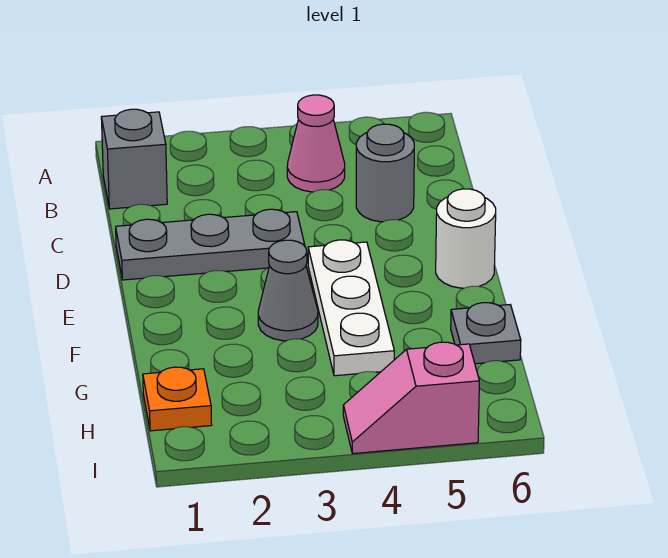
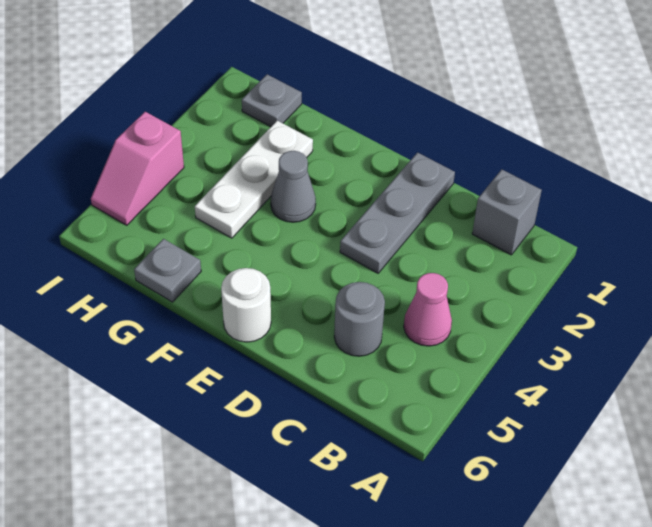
white 1x3 plate [308,240,394,376] -> white 1x3 plate turned to [195,121,313,238]
orange 1x1 plate [143,367,212,431] -> grey 1x1 plate [242,74,302,127]
pink 1x2 slope [343,342,479,453] -> pink 1x2 slope turned to [91,112,184,225]

